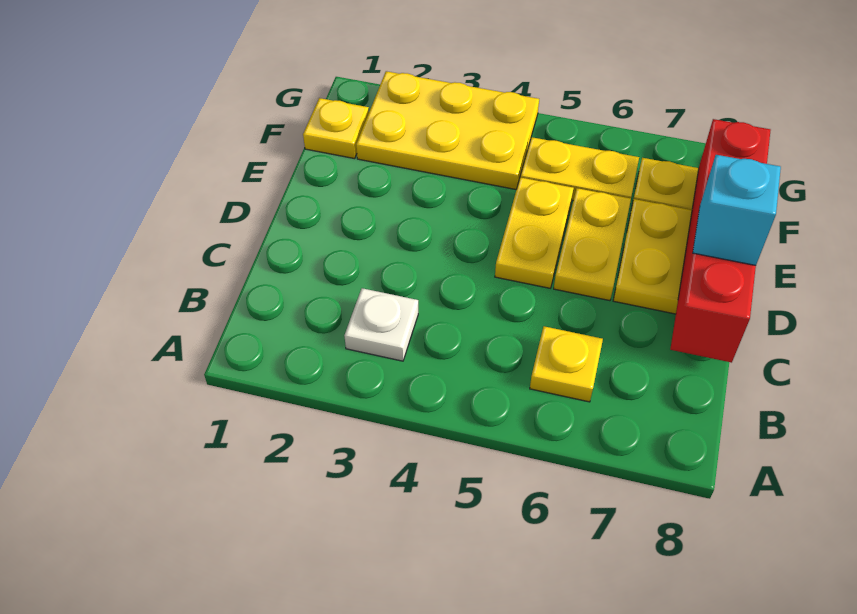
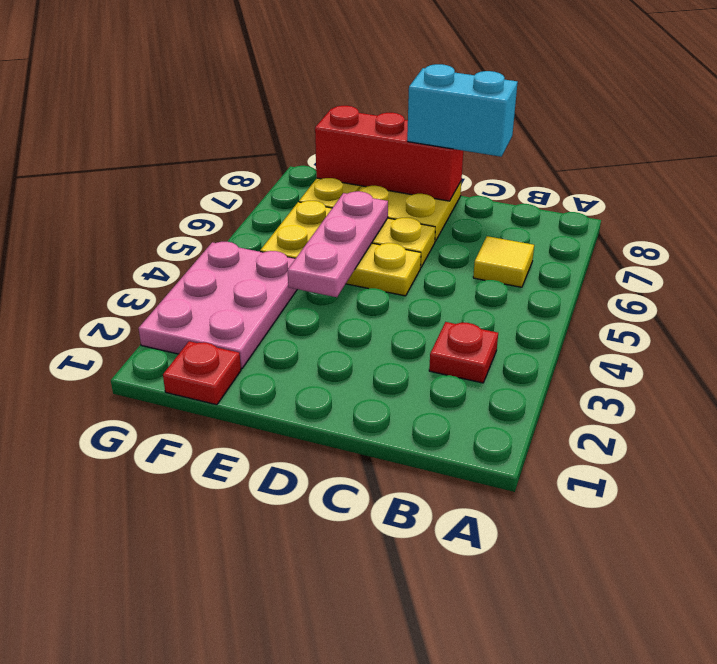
white 1x1 plate [344,288,418,361] -> red 1x1 plate [429,322,498,383]
yellow 1x1 plate [530,326,603,402] -> yellow 1x1 tile [473,236,534,287]
red 1x4 brick [670,119,771,363] -> red 1x3 brick [315,106,463,201]
cyan 1x1 brick [693,155,781,265] -> cyan 1x2 brick [407,64,518,157]
none -> pink 1x3 plate [288,191,388,297]
yellow 1x1 plate [303,98,369,159] -> red 1x1 plate [163,341,241,405]
yellow 2x3 plate [356,71,539,189] -> pink 2x3 plate [138,242,297,369]

